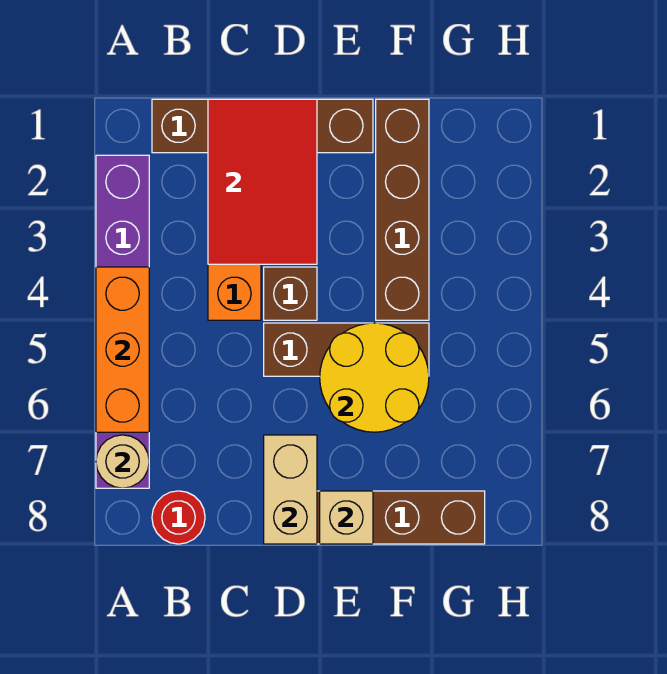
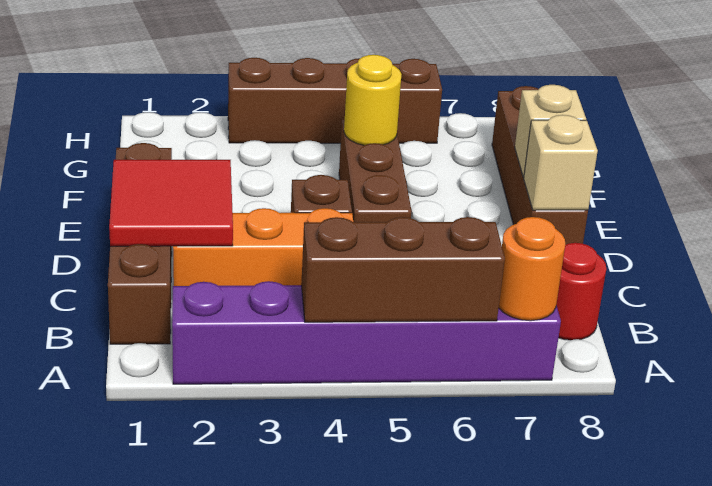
orange 1x3 brick [96,267,149,432] -> brown 1x3 brick [301,217,505,322]
tan 1x1 round brick [96,435,149,488] -> orange 1x1 round brick [499,217,565,321]
red 2x3 tile [208,99,317,264] -> red 2x2 tile [109,159,233,246]
tan 1x2 brick [264,435,317,544] -> tan 1x1 brick [524,115,598,210]
yellow 2x2 round brick [320,323,429,432] -> yellow 1x1 round brick [344,55,401,145]
brown 1x4 brick [376,99,429,320] -> brown 1x4 brick moved to [228,58,442,143]

